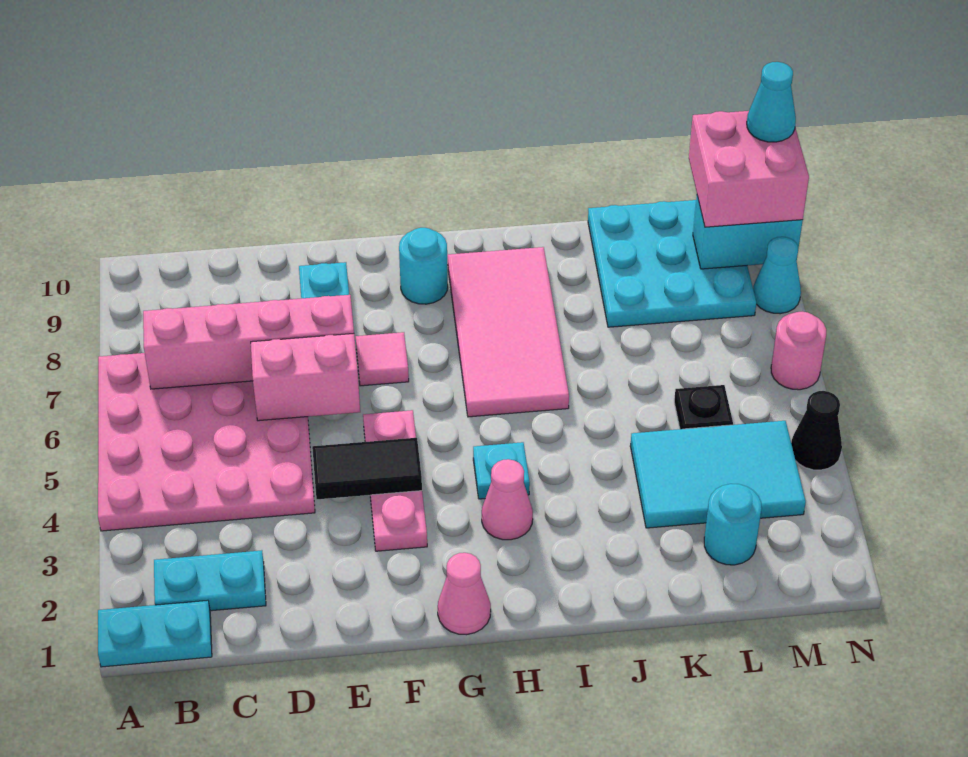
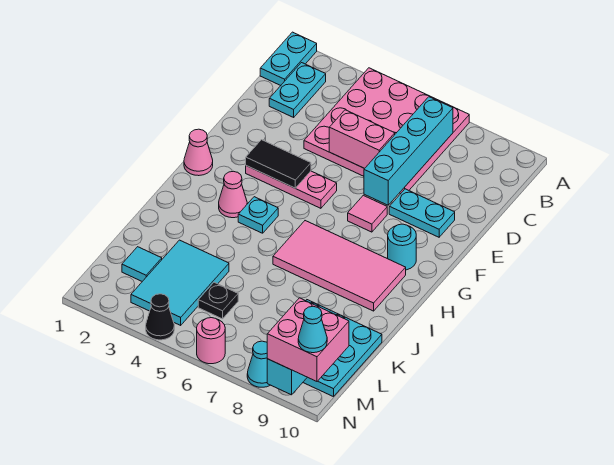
pink 1x4 brick [143,295,354,389] -> cyan 1x4 brick [364,97,453,205]
pink 1x2 brick [251,334,360,421] -> pink 1x2 brick turned to [329,110,395,168]
black 1x2 tile [312,438,422,499] -> black 1x2 tile turned to [246,140,311,188]
cyan 1x1 round brick [704,484,762,565] -> cyan 1x1 tile [122,247,162,281]

